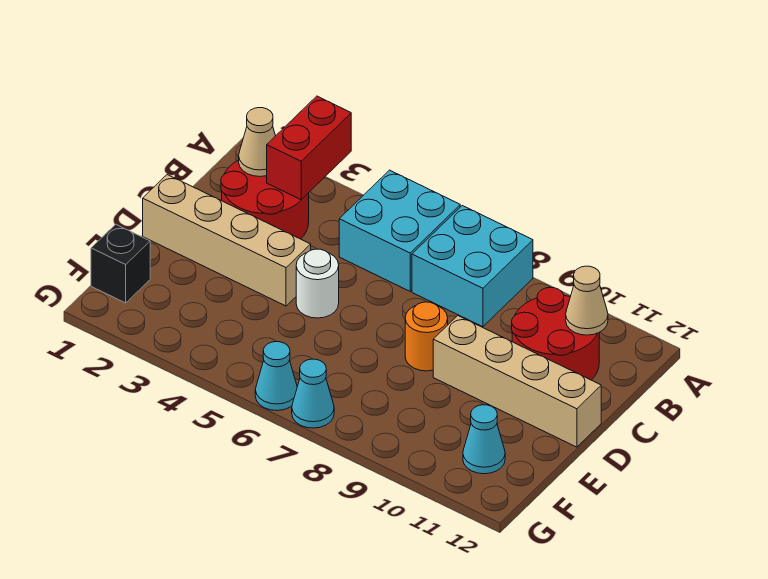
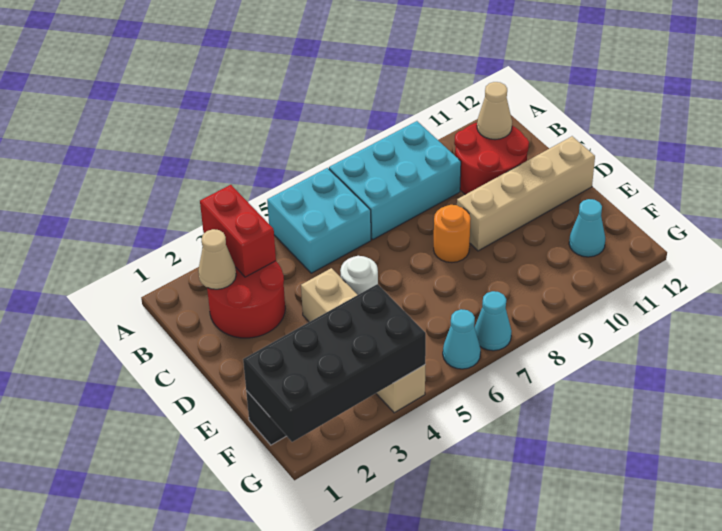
cyan 2x2 brick [412,206,533,327] -> cyan 2x3 brick [329,121,461,239]
tan 1x4 brick [143,175,311,306] -> tan 1x4 brick turned to [301,268,425,413]
none -> black 2x4 brick [243,284,426,442]

